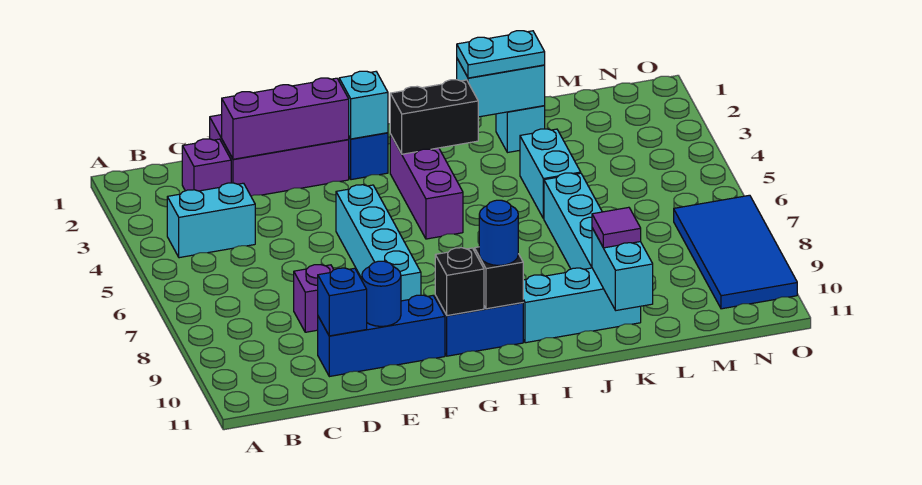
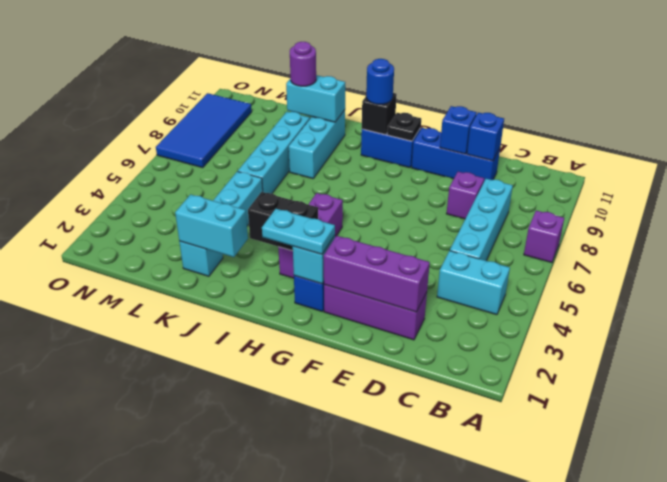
purple 1x1 brick [182,139,231,191] -> purple 1x1 brick moved to [524,211,564,263]
purple 2x3 brick [210,115,349,196] -> purple 1x3 brick [324,285,427,340]
blue 1x1 round brick [362,261,401,326] -> blue 1x1 brick [440,106,477,154]
cyan 1x4 brick [336,185,421,301] -> cyan 1x4 brick moved to [450,179,513,261]
black 1x1 brick [435,248,484,316] -> black 1x1 plate [387,113,421,141]
cyan 1x3 brick [523,268,641,343] -> cyan 1x3 brick turned to [289,110,345,179]
cyan 1x2 plate [457,31,545,78] -> cyan 1x2 plate moved to [262,209,335,254]
cyan 1x2 brick [592,228,653,310] -> cyan 1x2 brick turned to [286,75,345,122]
purple 1x1 tile [592,207,641,248] -> purple 1x1 round brick [290,42,316,86]

